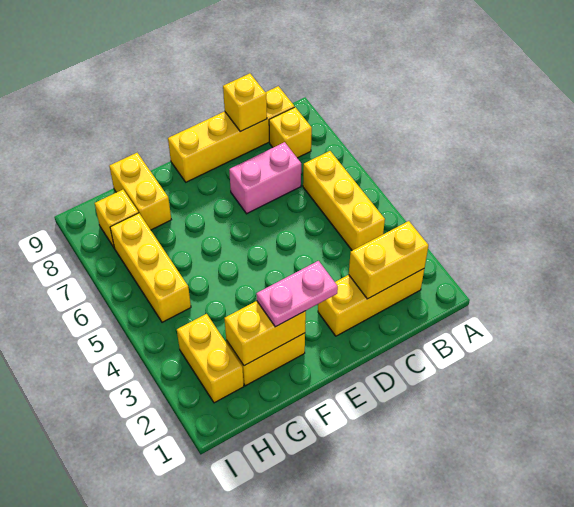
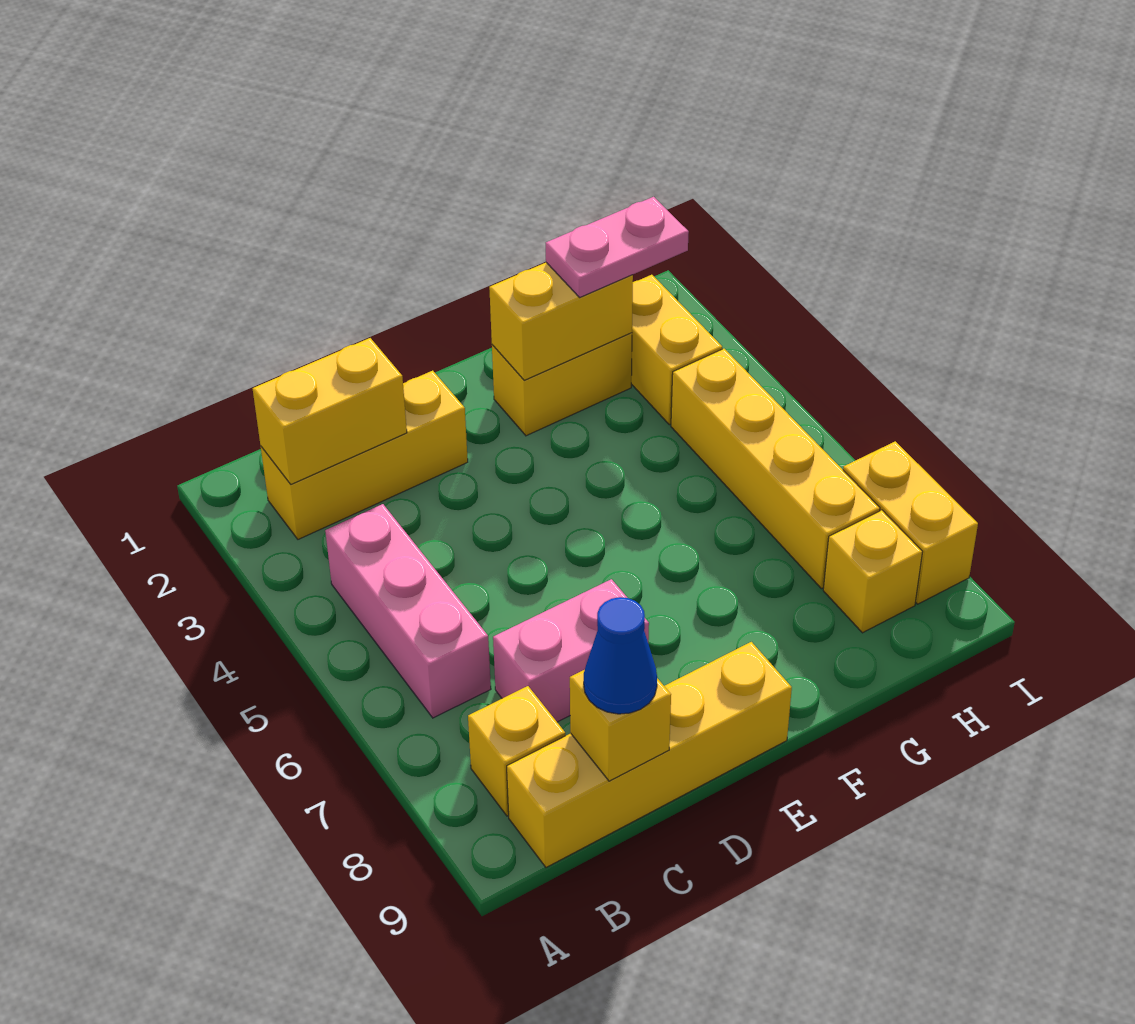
yellow 1x3 brick [303,151,385,250] -> pink 1x3 brick [325,504,491,718]
none -> blue 1x1 cone [584,597,657,714]
pink 1x2 plate [256,261,338,327] -> pink 1x2 plate moved to [546,197,689,297]
yellow 1x2 brick [109,153,171,230] -> yellow 1x2 brick moved to [843,441,978,604]
yellow 1x3 brick [110,213,191,322] -> yellow 1x4 brick [671,349,880,589]

